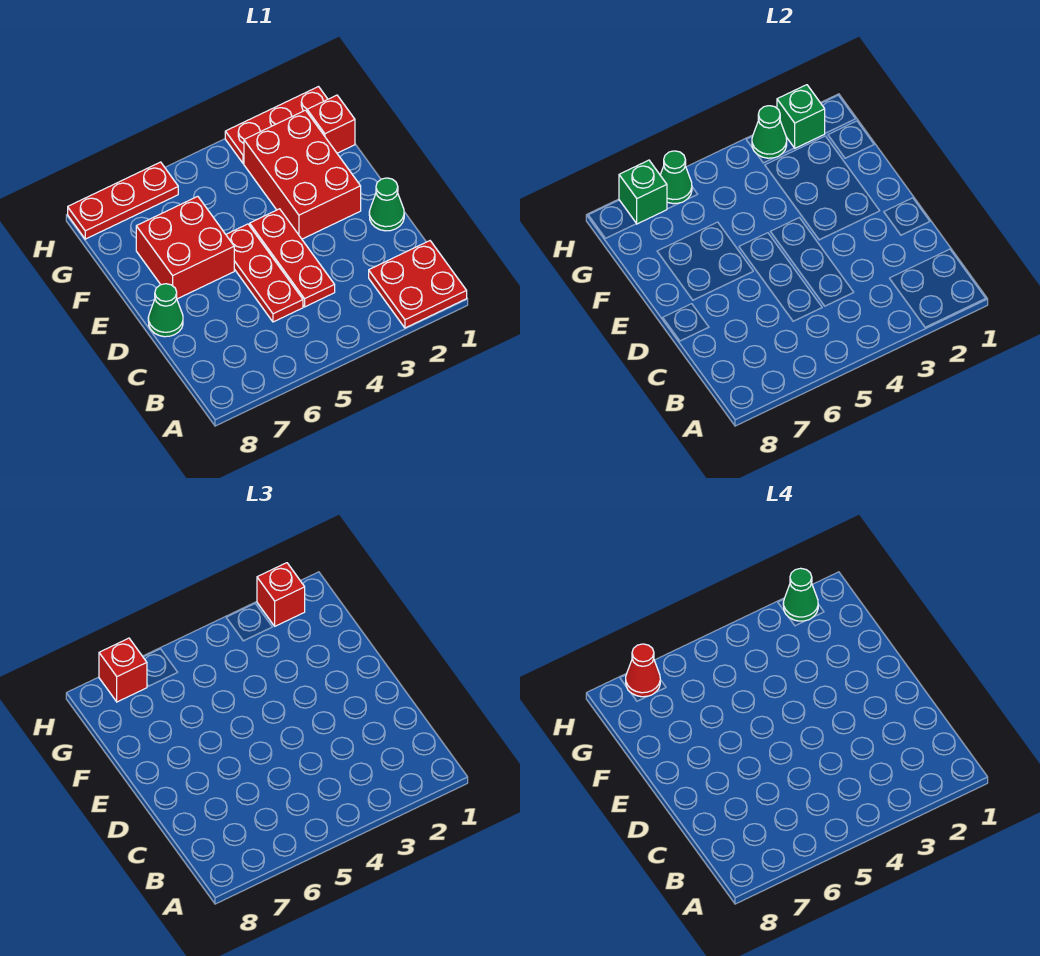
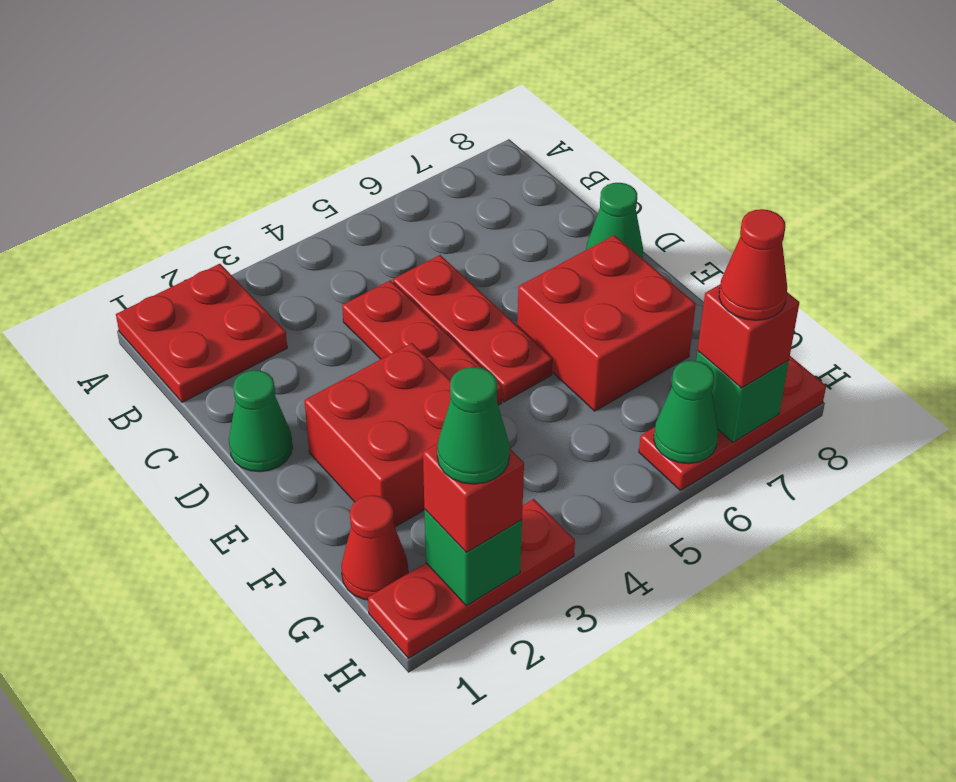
red 2x3 brick [244,110,361,239] -> red 2x2 brick [304,343,451,527]
red 1x1 brick [307,95,355,153] -> red 1x1 cone [341,495,408,600]
green 1x1 cone [752,106,787,158] -> none

